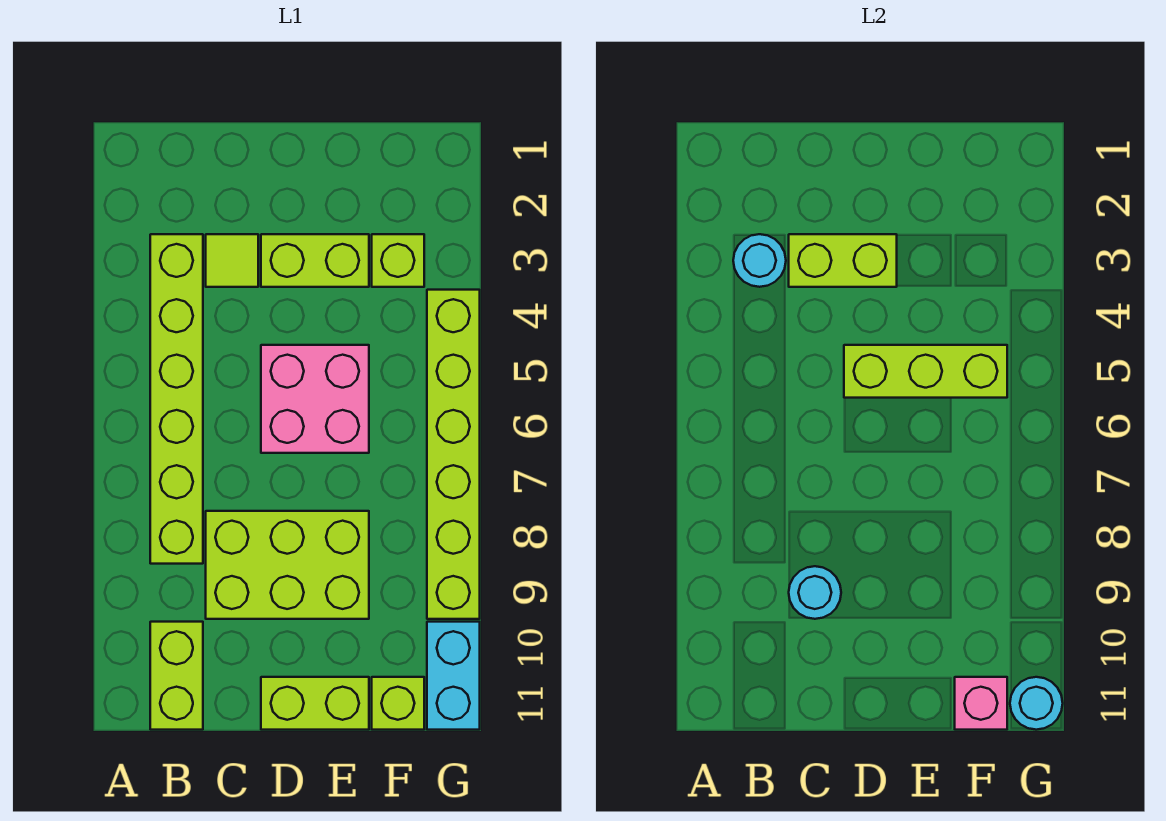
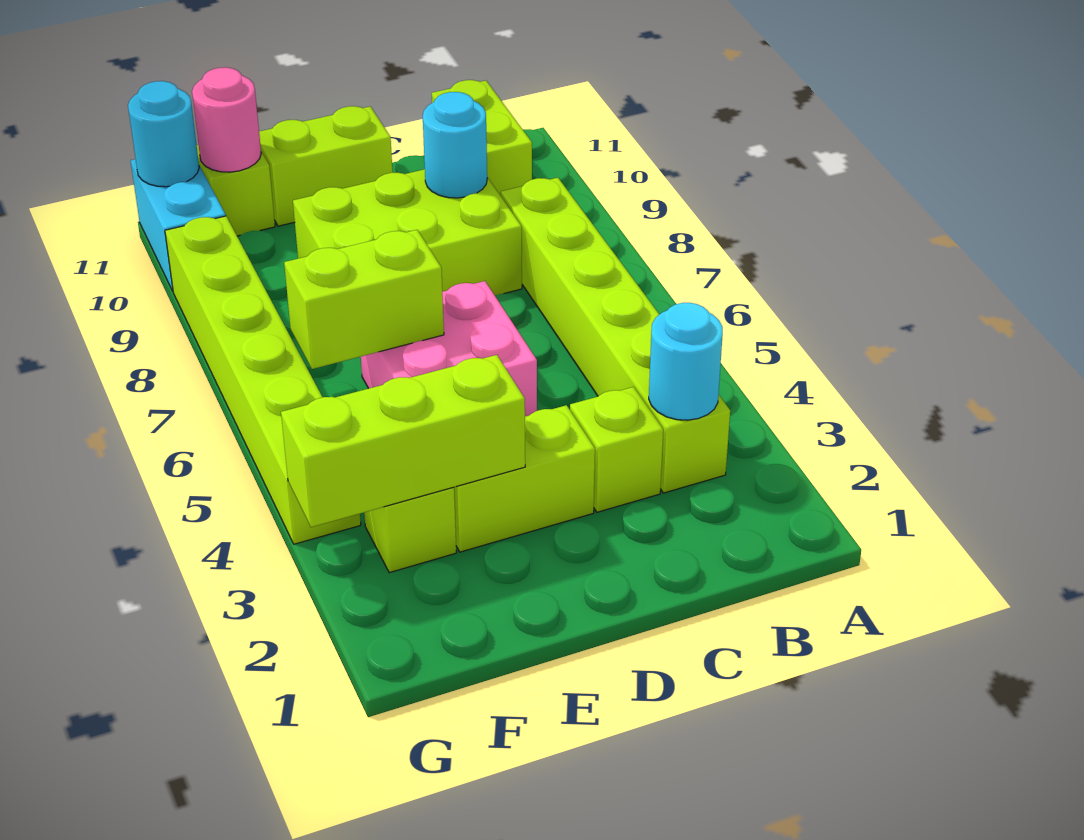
lime 1x1 tile [206,234,258,287] -> lime 1x1 brick [570,387,663,512]
lime 1x2 brick [789,234,897,287] -> lime 1x2 brick moved to [284,230,444,369]
lime 1x3 brick [844,345,1007,398] -> lime 1x3 brick moved to [281,355,525,527]
pink 1x1 brick [955,677,1007,730] -> pink 1x1 round brick [192,67,261,172]

